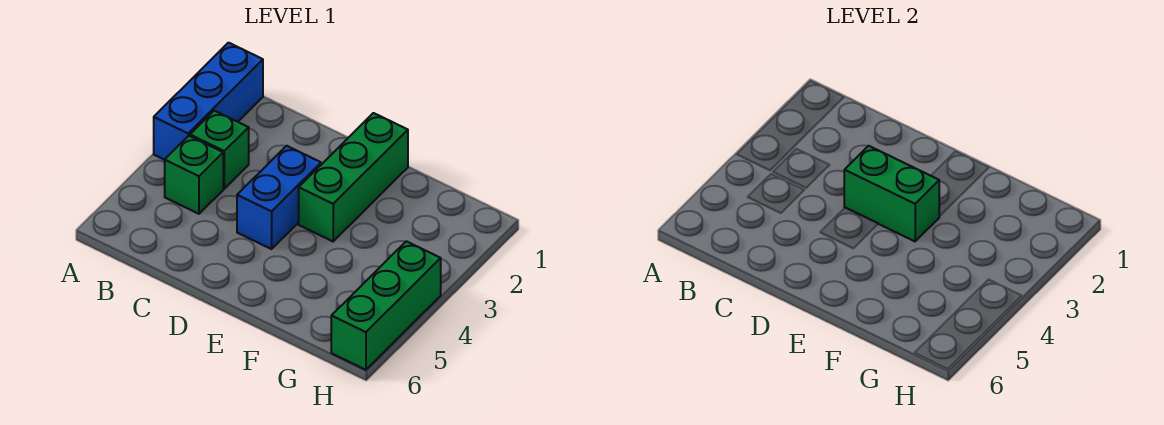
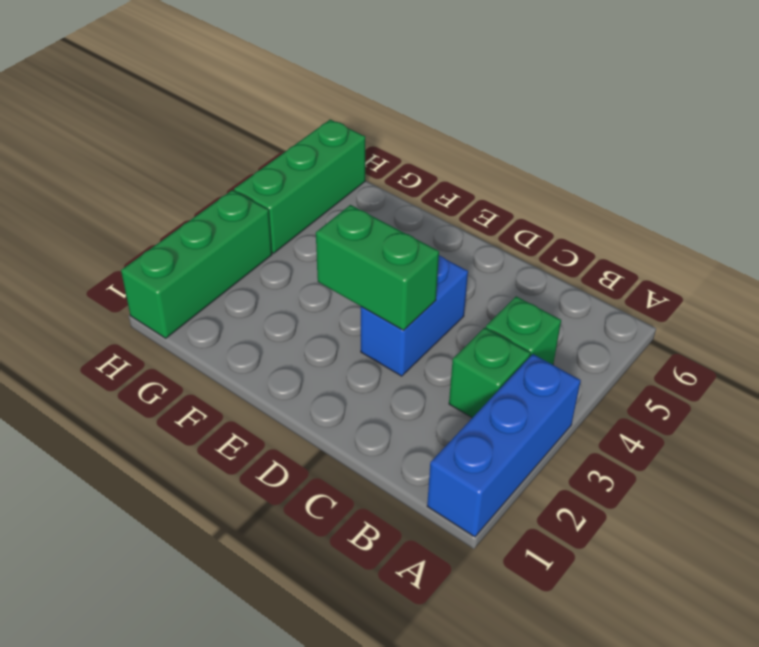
green 1x3 brick [299,113,408,241] -> green 1x3 brick moved to [121,190,272,338]

